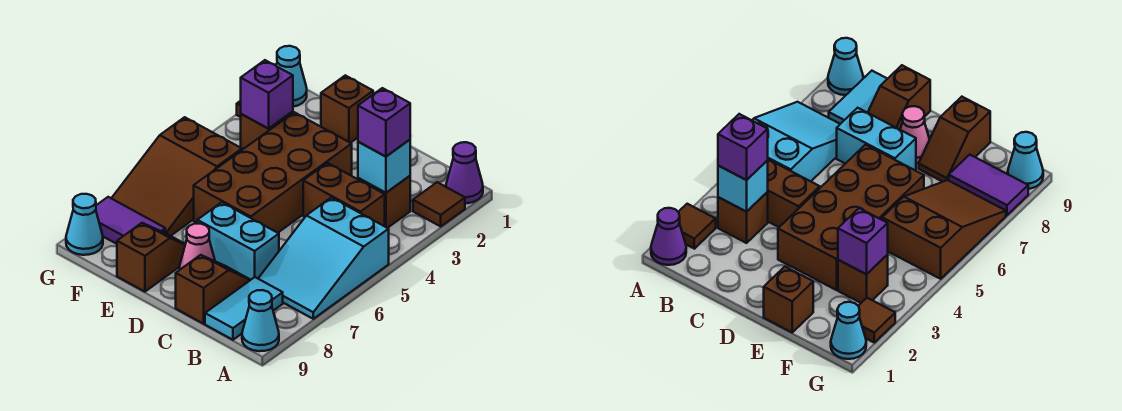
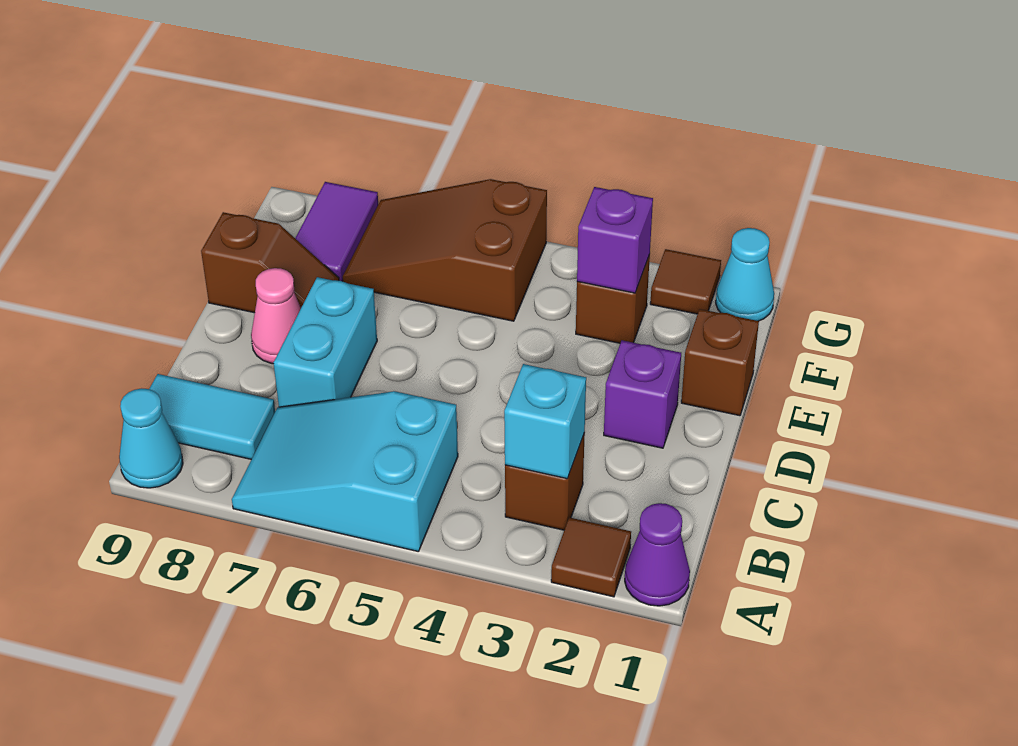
purple 1x1 brick [358,88,410,157] -> purple 1x1 brick moved to [604,340,681,448]
brown 1x2 brick [303,163,385,226] -> none
brown 1x2 slope [176,255,250,324] -> none
brown 2x4 brick [194,112,352,233] -> none
cyan 1x1 cone [66,194,103,255] -> none

